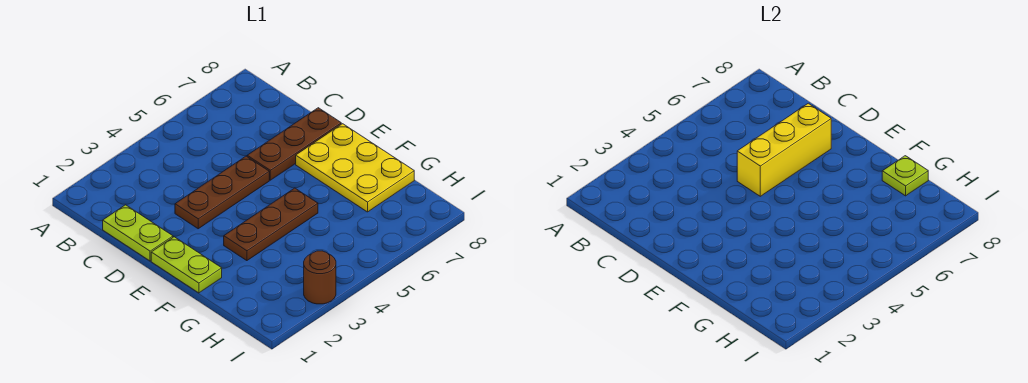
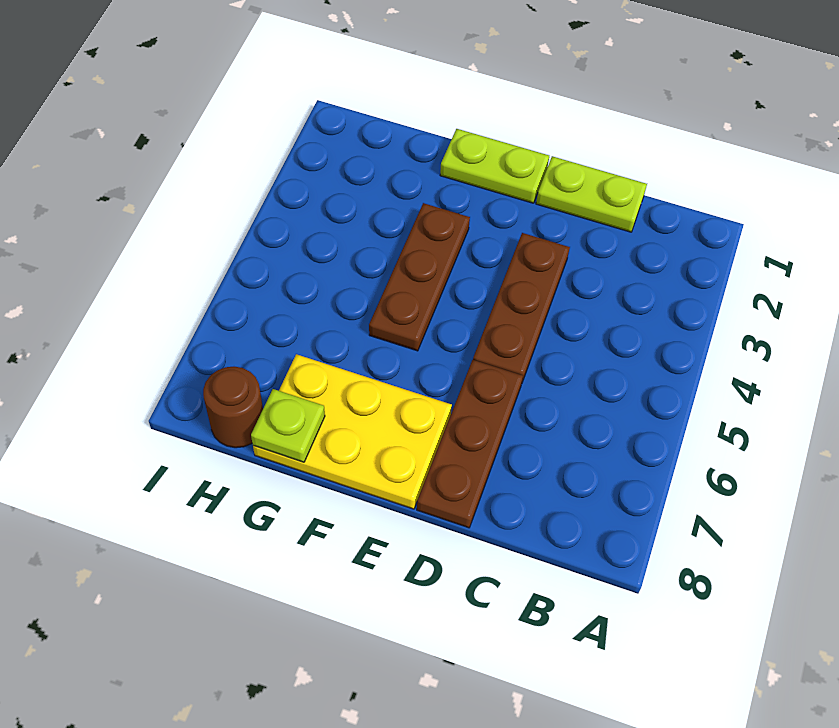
yellow 1x3 brick [737,103,831,196] -> none
brown 1x1 round brick [304,251,336,304] -> brown 1x1 round brick moved to [203,367,263,448]

